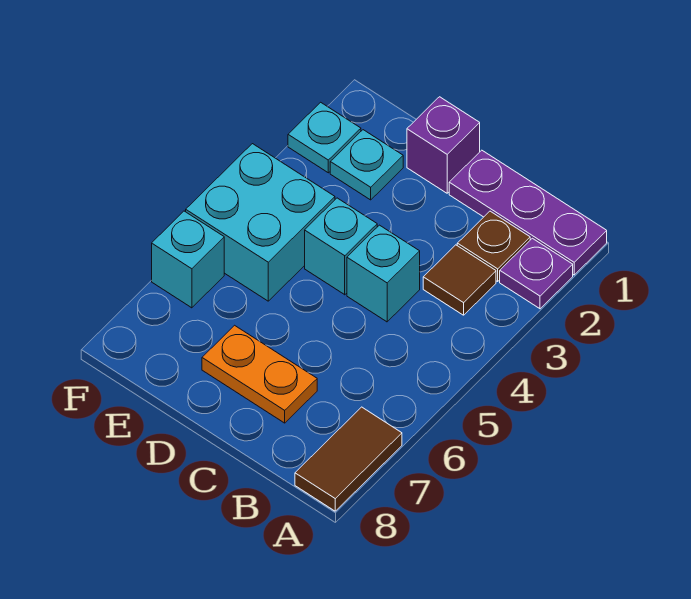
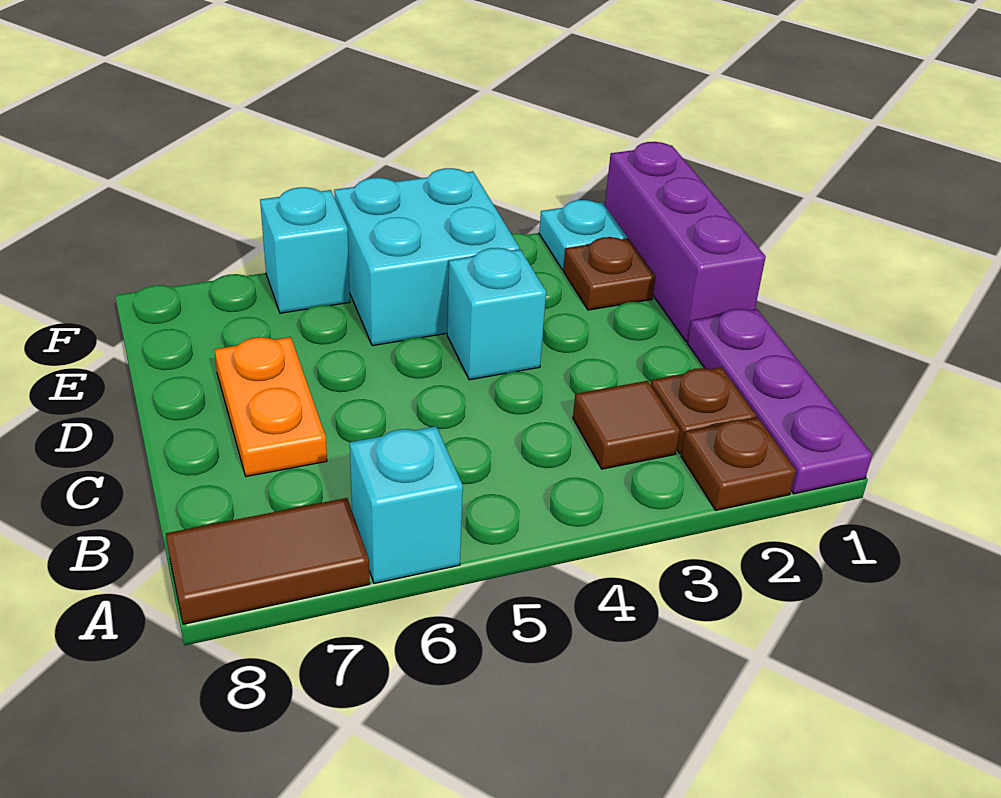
purple 1x1 plate [500,238,573,309] -> brown 1x1 plate [681,418,796,510]
cyan 1x1 brick [347,225,420,322] -> cyan 1x1 brick moved to [350,426,463,584]
purple 1x1 brick [407,97,480,193] -> purple 1x3 brick [605,142,766,342]
cyan 1x1 plate [330,130,403,200] -> brown 1x1 plate [563,237,656,310]

